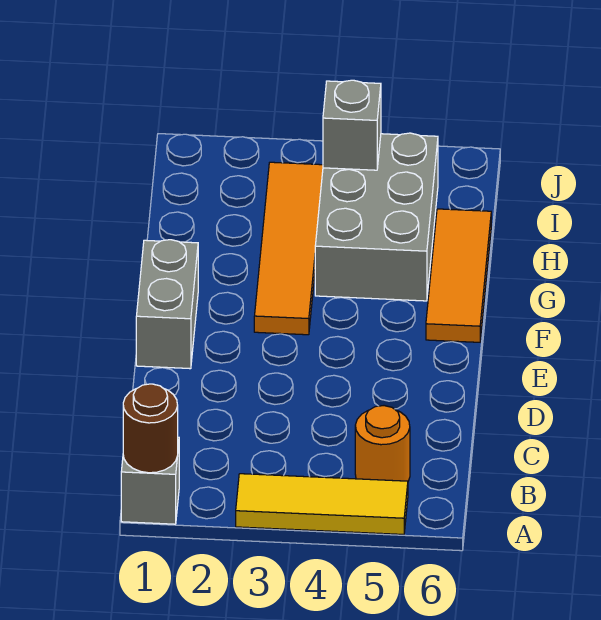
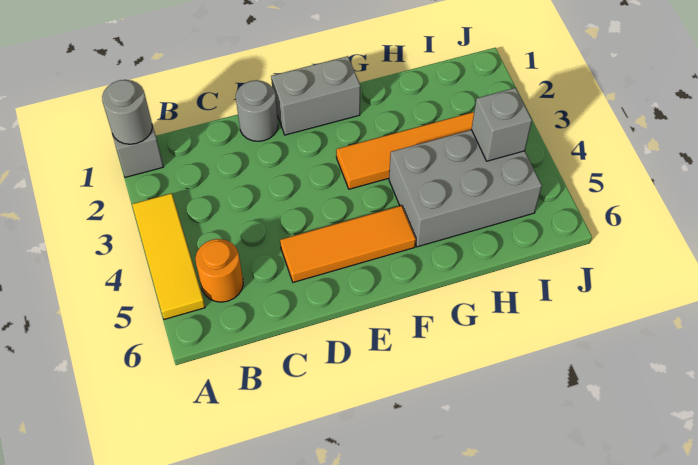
brown 1x1 round brick [123,384,178,473] -> grey 1x1 round brick [102,80,152,144]
none -> grey 1x1 round brick [236,80,278,141]
orange 1x3 tile [426,209,491,342] -> orange 1x3 tile moved to [280,206,416,282]

